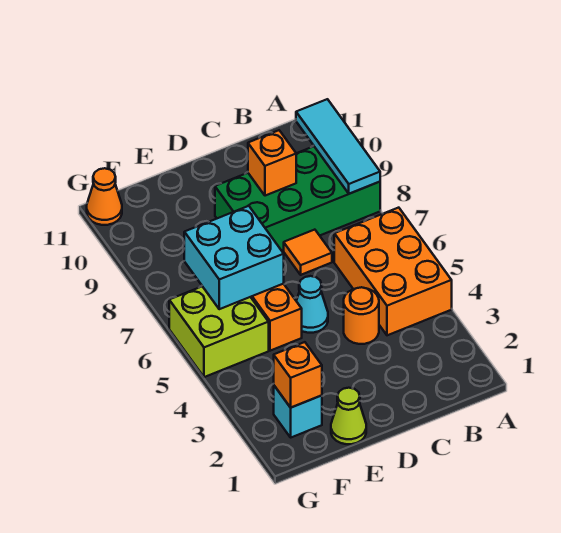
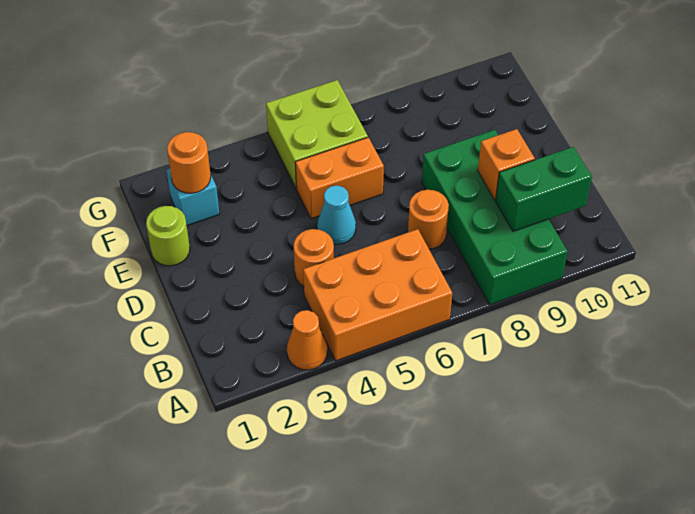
cyan 1x3 tile [296,99,380,194] -> none
none -> green 1x2 brick [496,147,592,231]
orange 1x1 tile [284,230,332,275] -> orange 1x1 round brick [408,190,449,249]
lime 1x1 cone [331,388,366,444] -> lime 1x1 round brick [146,206,190,266]
cyan 2x2 brick [184,206,284,309] -> none
orange 1x1 brick [274,342,322,408] -> orange 1x1 round brick [167,132,211,193]
orange 1x1 cone [87,168,122,225] -> orange 1x1 cone moved to [287,310,327,370]

